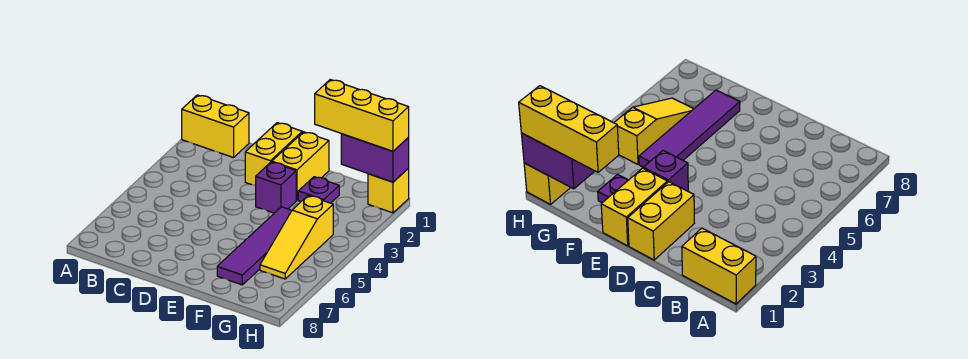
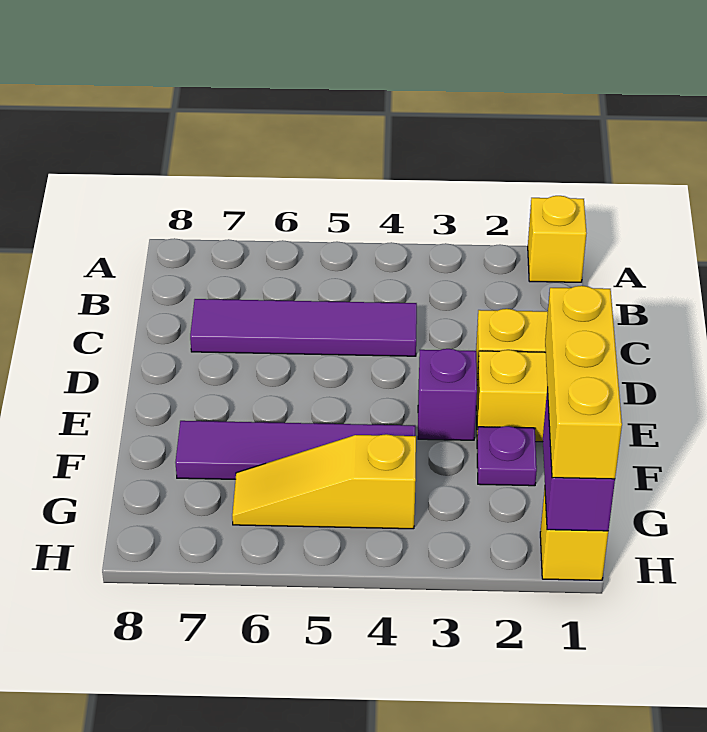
yellow 1x2 brick [182,95,249,158] -> yellow 1x1 brick [528,196,586,282]
none -> purple 1x4 tile [190,299,417,356]

